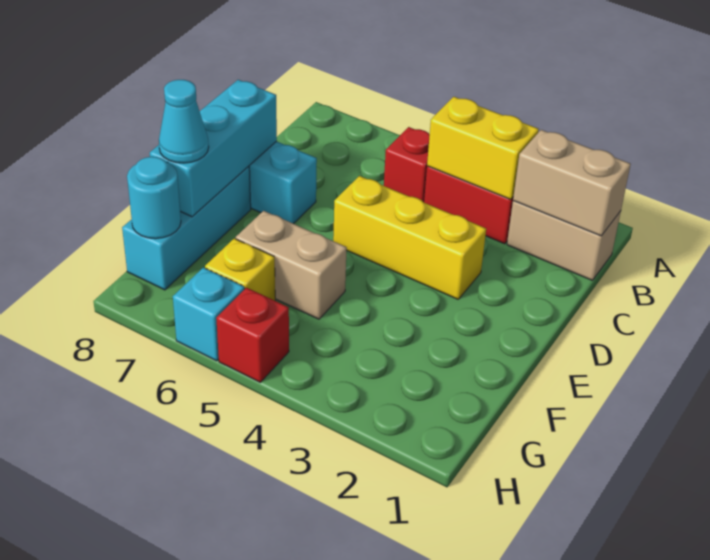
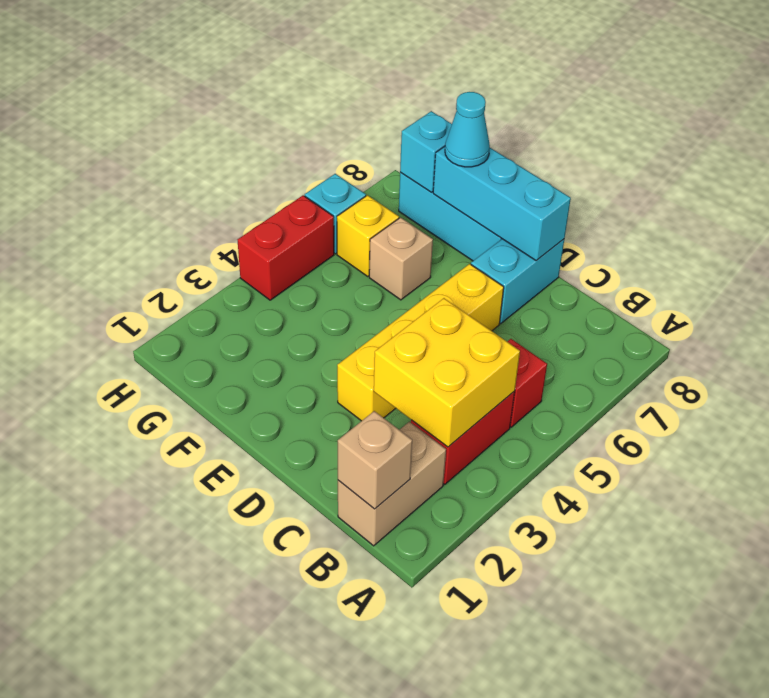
tan 1x2 brick [513,130,631,236] -> tan 1x1 brick [338,411,412,509]
yellow 1x2 brick [427,97,539,200] -> yellow 2x2 brick [374,298,520,447]
yellow 1x3 brick [333,176,486,299] -> yellow 1x4 brick [337,264,504,421]
tan 1x2 brick [236,211,347,319] -> tan 1x1 brick [369,217,433,300]
cyan 1x1 round brick [127,157,181,239] -> cyan 1x1 brick [400,111,452,192]
red 1x1 brick [216,288,289,382] -> red 1x2 brick [238,195,334,300]

